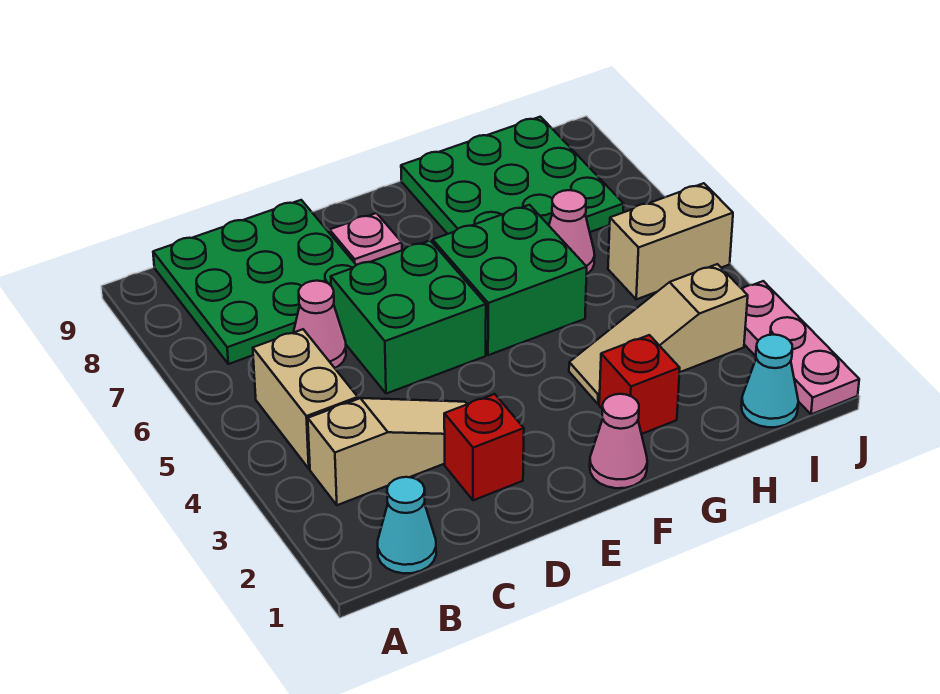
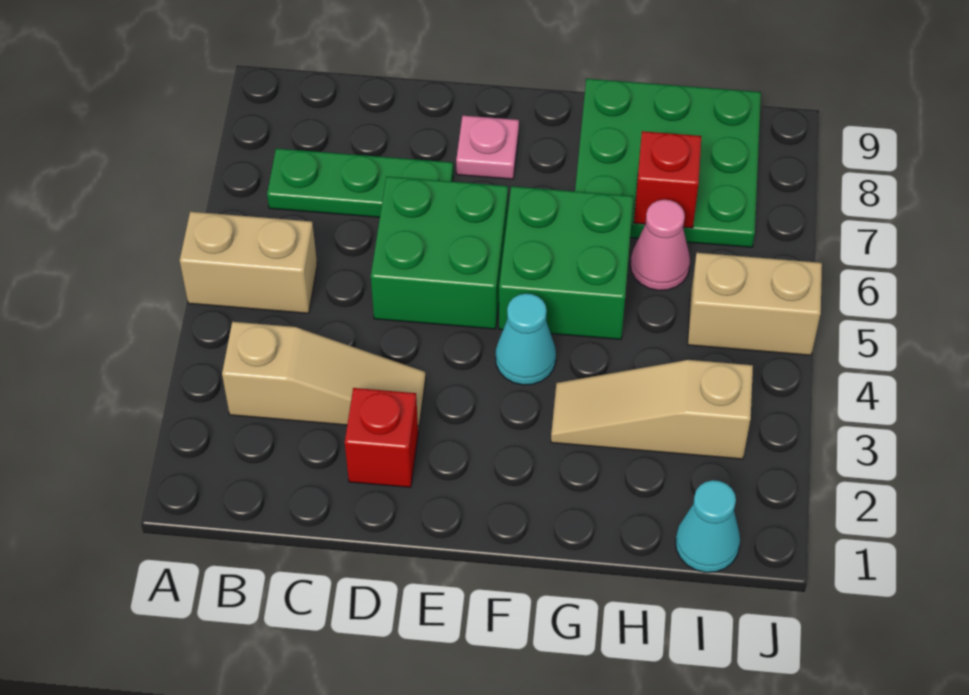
cyan 1x1 cone [378,477,436,573] -> cyan 1x1 cone moved to [496,294,556,385]
tan 1x2 brick [253,329,358,469] -> tan 1x2 brick turned to [180,212,317,313]
green 3x3 plate [153,200,356,364] -> green 1x3 plate [267,148,453,217]
pink 1x1 cone [293,281,346,368] -> none
pink 1x1 cone [590,394,647,488] -> none
red 1x1 brick [599,335,680,434] -> red 1x1 brick moved to [634,131,702,228]
pink 1x3 plate [742,281,859,414] -> none

